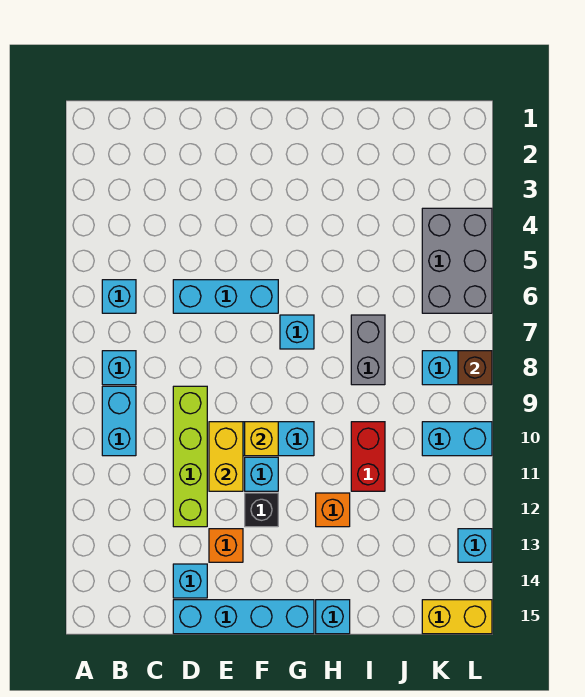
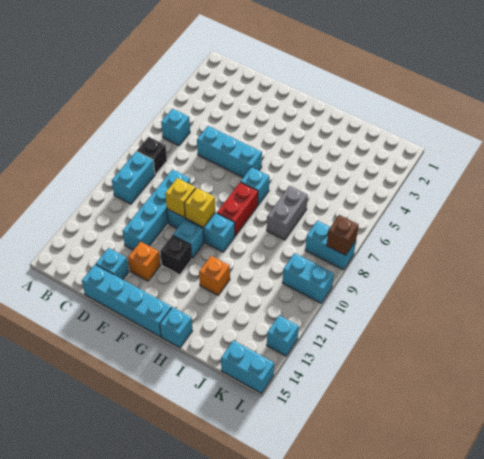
cyan 1x1 brick [102,351,136,385] -> black 1x1 brick [137,137,167,174]
lime 1x4 brick [173,386,207,527] -> cyan 1x4 brick [122,170,190,250]
yellow 1x2 brick [209,422,243,491] -> yellow 1x1 brick [165,178,196,218]
red 1x2 brick [351,422,385,491] -> red 1x2 brick moved to [217,182,258,236]
grey 2x3 brick [422,208,492,313] -> none
yellow 1x2 brick [422,600,492,634] -> cyan 1x2 brick [221,340,274,393]

